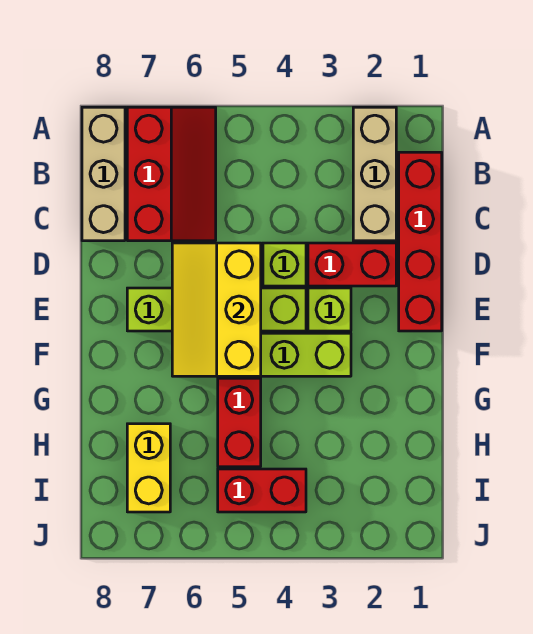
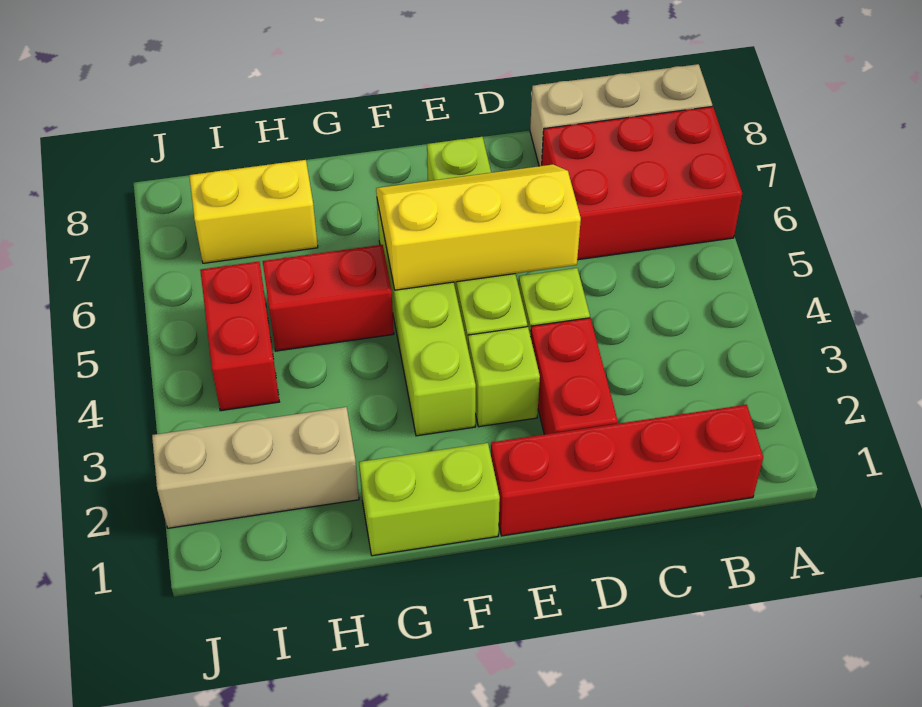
tan 1x3 brick [353,107,396,241] -> tan 1x3 brick moved to [152,407,359,528]
red 2x3 slope [127,107,216,241] -> red 2x3 brick [542,106,742,260]
none -> lime 1x2 brick [359,443,500,556]

